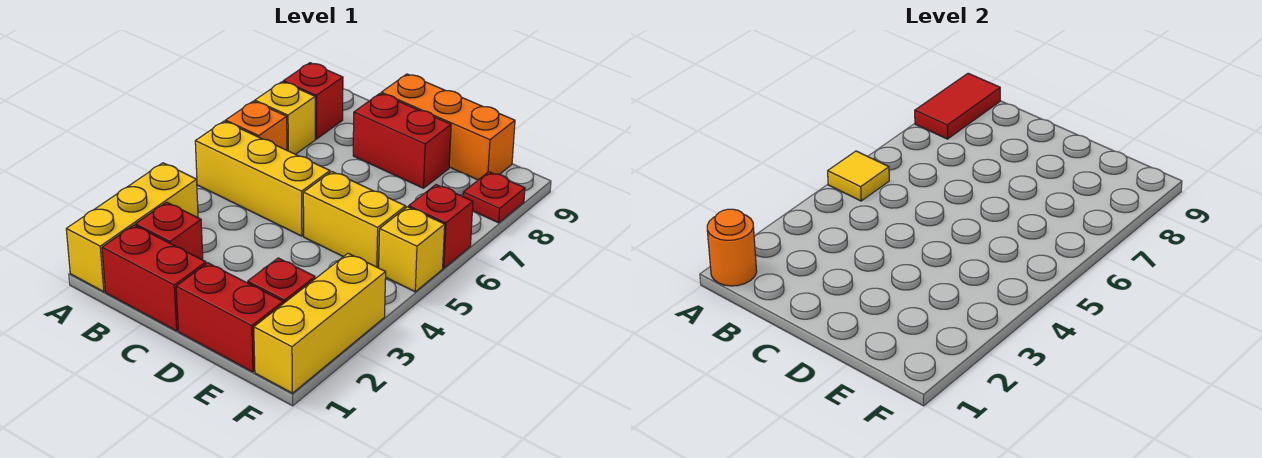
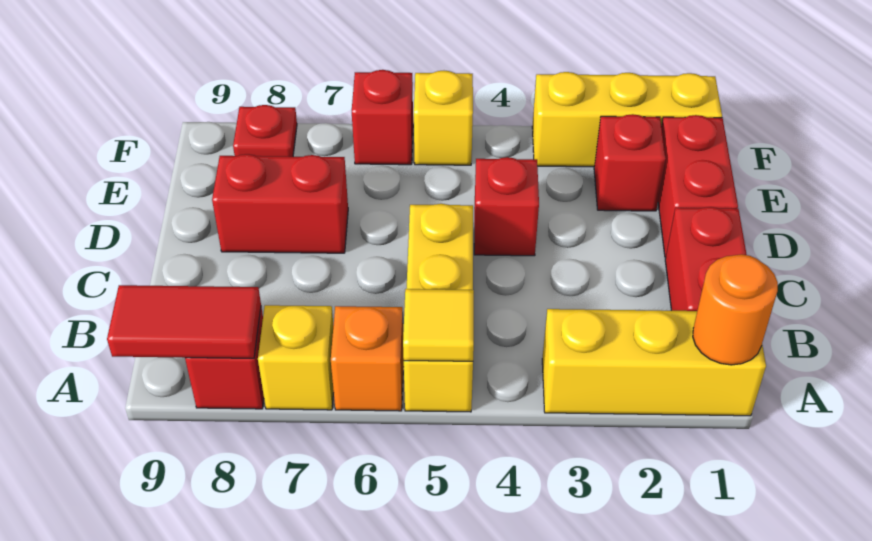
red 1x1 brick [136,202,203,260] -> red 1x1 brick moved to [474,157,539,256]
red 1x2 brick [353,93,451,188] -> red 1x2 brick turned to [212,154,348,253]
orange 1x3 brick [381,74,515,180] -> none
yellow 1x2 brick [303,171,406,268] -> none

